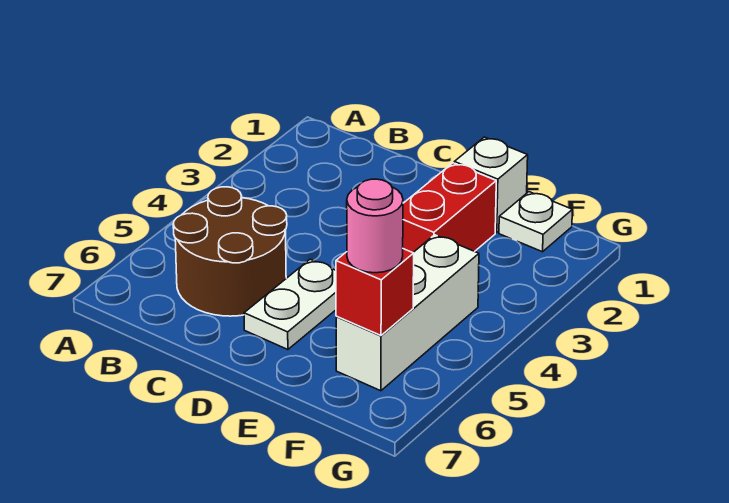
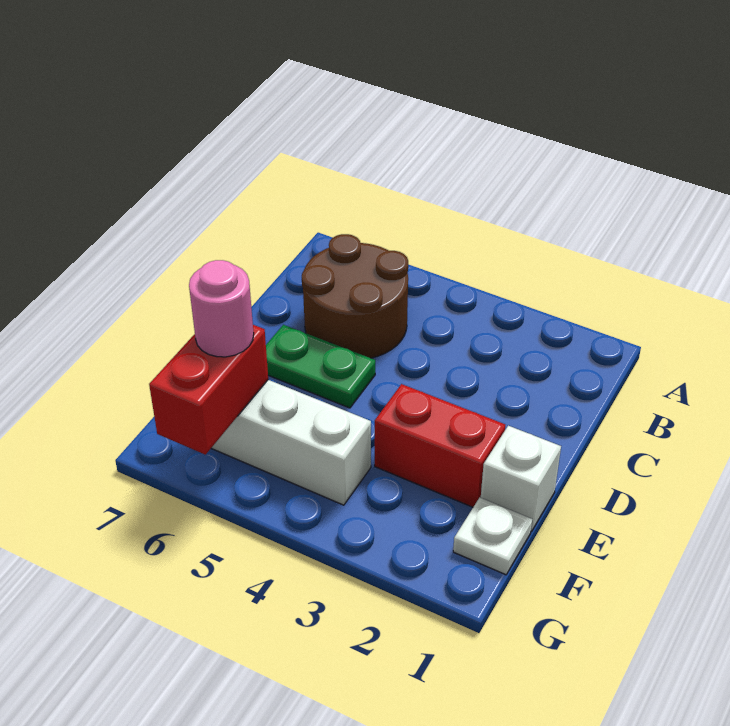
white 1x2 plate [244,259,336,350] -> green 1x2 plate [266,325,375,408]
red 1x1 brick [336,249,414,335] -> red 1x2 brick [149,325,268,454]

